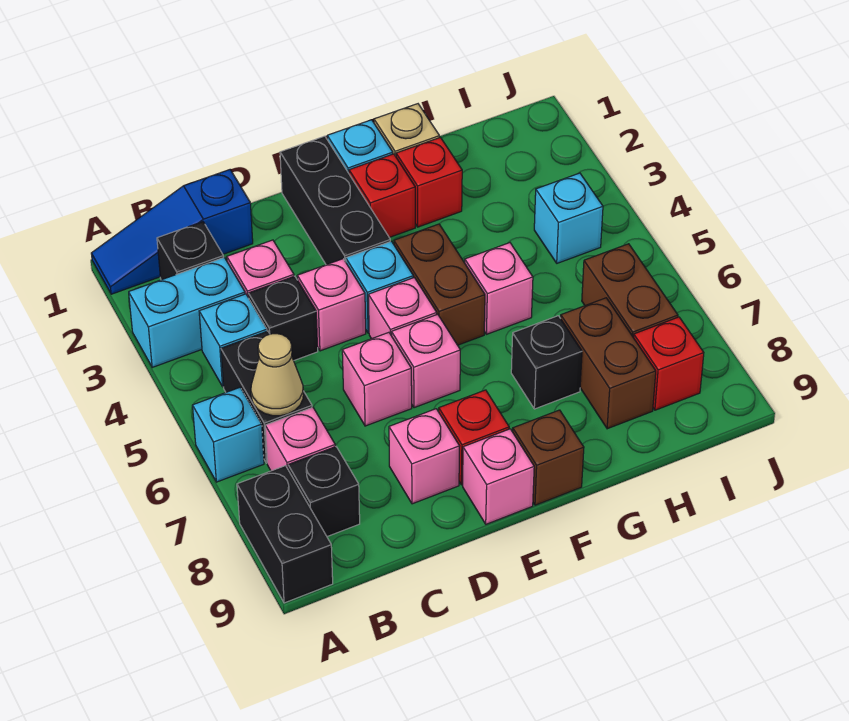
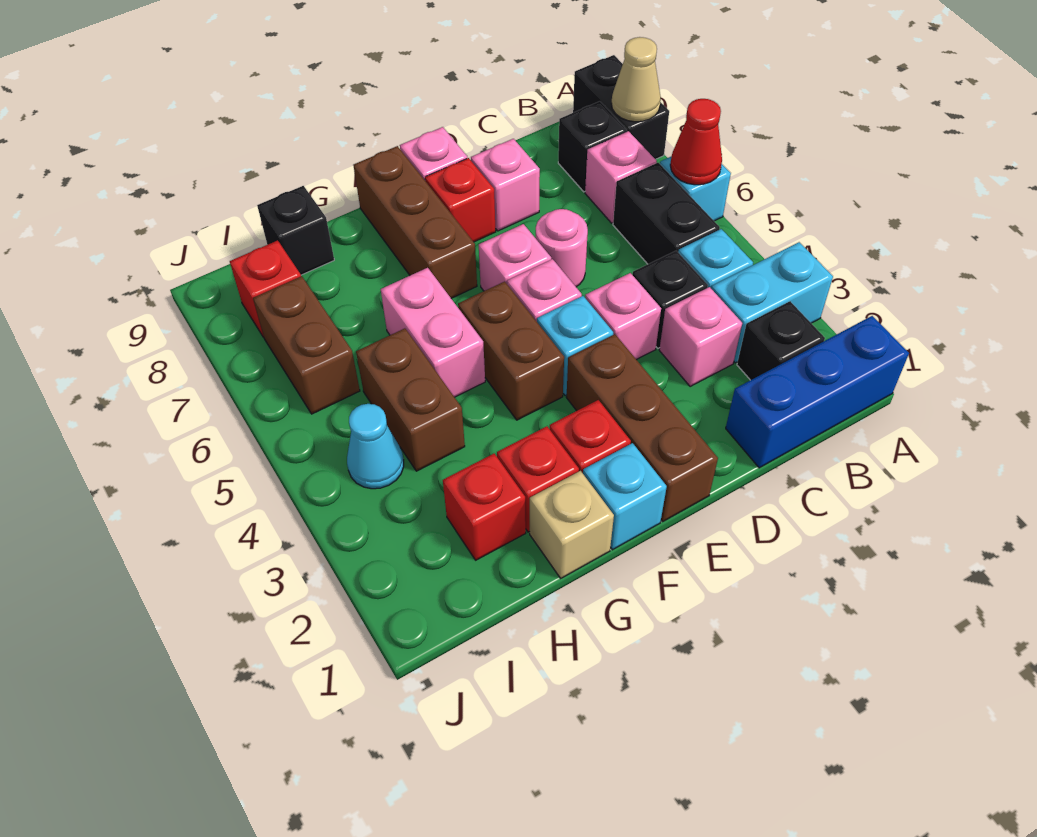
blue 1x3 slope [91,170,253,294] -> blue 1x3 brick [726,316,909,468]
none -> red 1x1 cone [670,99,722,185]
tan 1x1 cone [251,334,303,416] -> tan 1x1 cone moved to [611,37,661,122]
pink 1x1 brick [342,332,412,426] -> pink 1x1 round brick [536,209,588,287]
black 1x3 brick [280,136,390,265] -> brown 1x3 brick [566,334,718,521]
brown 1x1 brick [513,410,584,505] -> brown 1x3 brick [353,146,477,298]
pink 1x1 brick [465,243,533,334] -> pink 1x2 brick [381,268,485,397]
black 1x1 brick [511,316,582,409] -> black 1x1 brick moved to [257,186,334,275]
none -> red 1x1 brick [443,454,526,560]
brown 1x2 brick [561,298,656,429] -> brown 1x2 brick moved to [356,328,465,471]
cyan 1x1 brick [534,173,603,263] -> cyan 1x1 cone [347,404,404,489]

